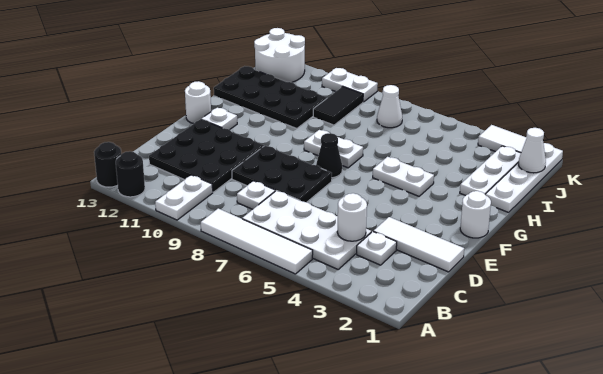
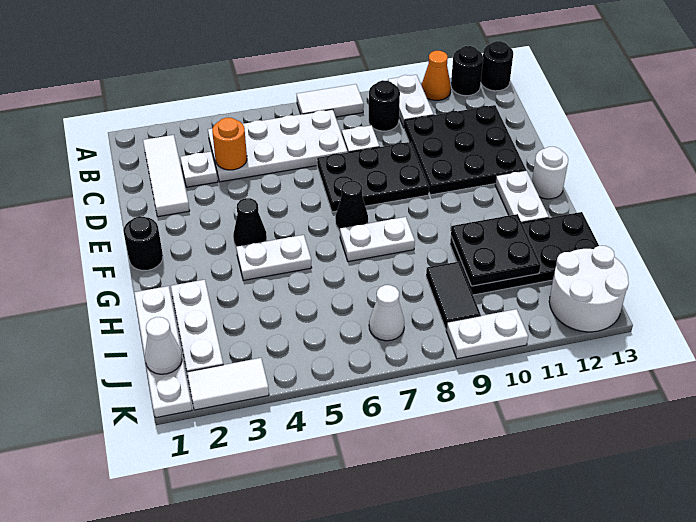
white 1x4 tile [201,209,313,274] -> white 1x2 tile [297,84,364,117]
none -> orange 1x1 cone [421,51,451,100]
none -> black 1x1 round brick [369,80,400,131]
white 1x1 round brick [337,193,367,241] -> orange 1x1 round brick [212,118,247,170]
white 1x3 tile [373,217,464,272] -> white 1x3 tile turned to [143,135,190,217]
white 1x1 round brick [460,191,491,238] -> black 1x1 round brick [124,216,163,271]
none -> black 1x1 cone [233,198,267,247]
white 1x1 plate [201,108,237,130] -> white 1x2 plate [495,171,549,223]
none -> black 2x2 plate [451,214,541,286]

